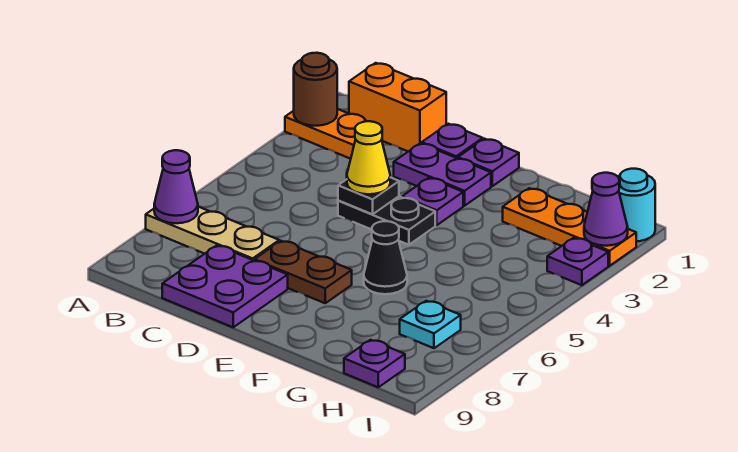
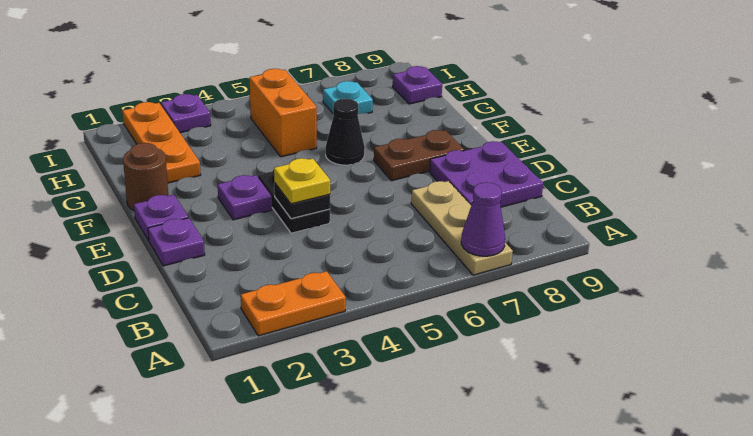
orange 1x2 plate [285,109,365,159] -> orange 1x2 plate turned to [241,271,346,336]
brown 1x1 round brick [294,53,337,126] -> brown 1x1 round brick moved to [123,143,168,210]
orange 1x2 brick [349,63,446,151] -> orange 1x2 brick moved to [250,69,317,157]
purple 1x2 plate [394,143,491,206] -> none
yellow 1x1 cone [347,121,390,194] -> yellow 1x1 plate [274,158,330,204]
brown 1x2 plate [254,241,352,303] -> brown 1x2 plate turned to [374,130,464,181]
cyan 1x1 round brick [618,169,655,241] -> none
purple 1x1 cone [584,173,628,246] -> none

